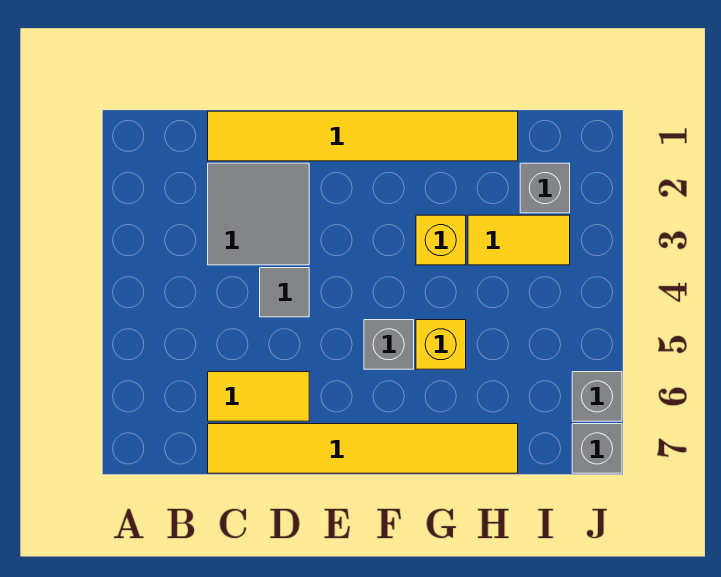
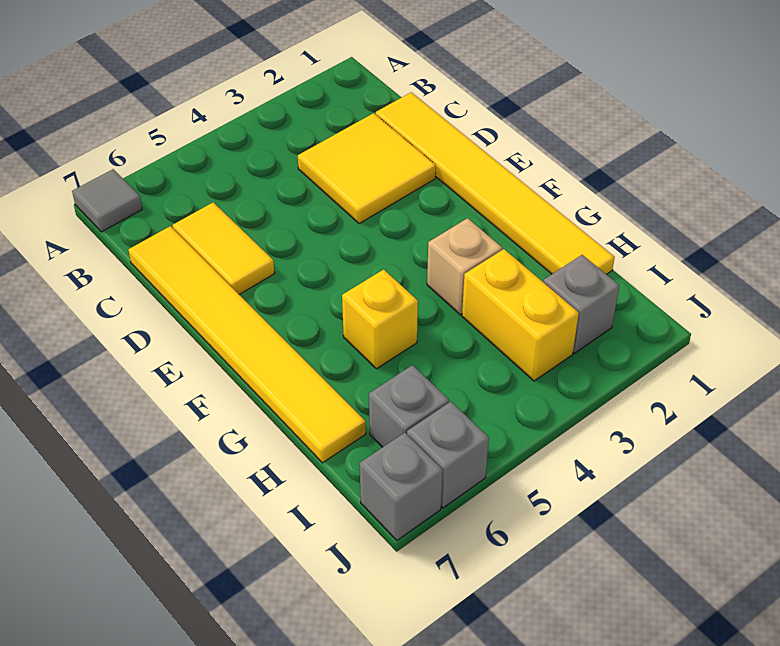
grey 2x2 tile [208,163,309,265] -> yellow 2x2 tile [298,113,436,224]
grey 1x1 tile [260,268,309,317] -> grey 1x1 tile moved to [72,169,142,232]
grey 1x1 brick [364,320,414,369] -> grey 1x1 brick moved to [369,365,449,447]
yellow 1x1 brick [416,215,466,265] -> tan 1x1 brick [427,218,502,315]
yellow 1x2 tile [468,215,570,265] -> yellow 1x2 brick [462,249,579,381]

